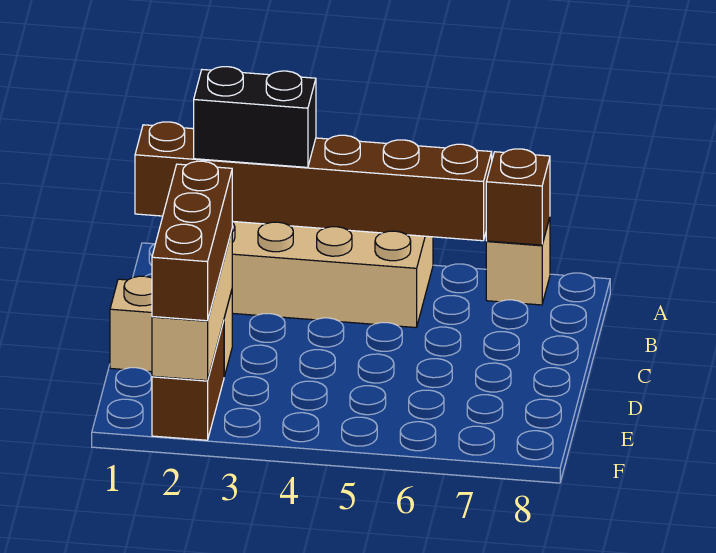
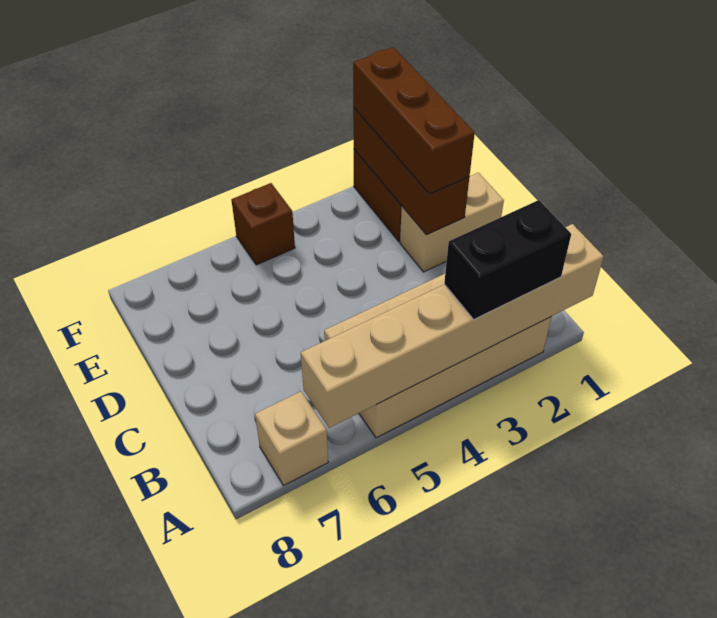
brown 1x6 brick [135,122,492,241] -> tan 1x6 brick [301,224,604,428]
brown 1x1 brick [486,149,550,245] -> brown 1x1 brick moved to [231,183,295,265]
tan 1x3 brick [152,231,232,381] -> brown 1x3 brick [353,108,469,235]

